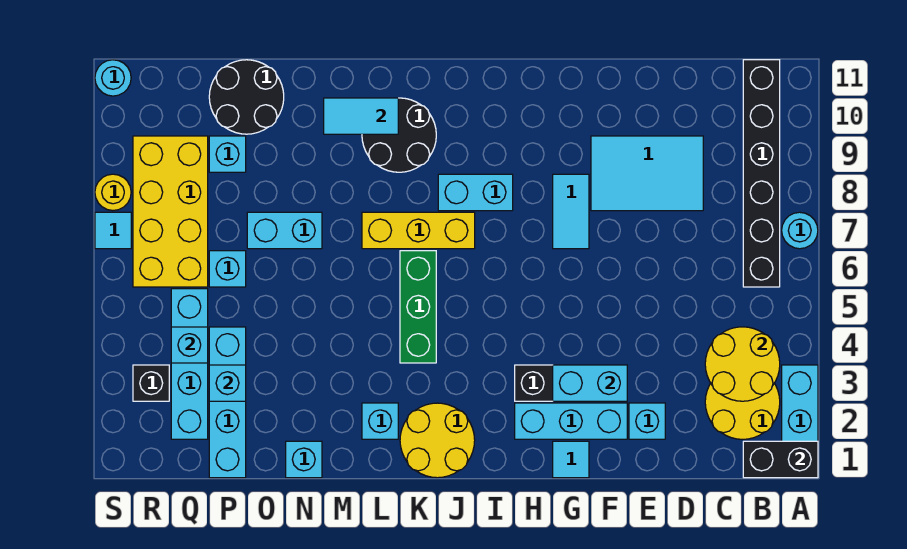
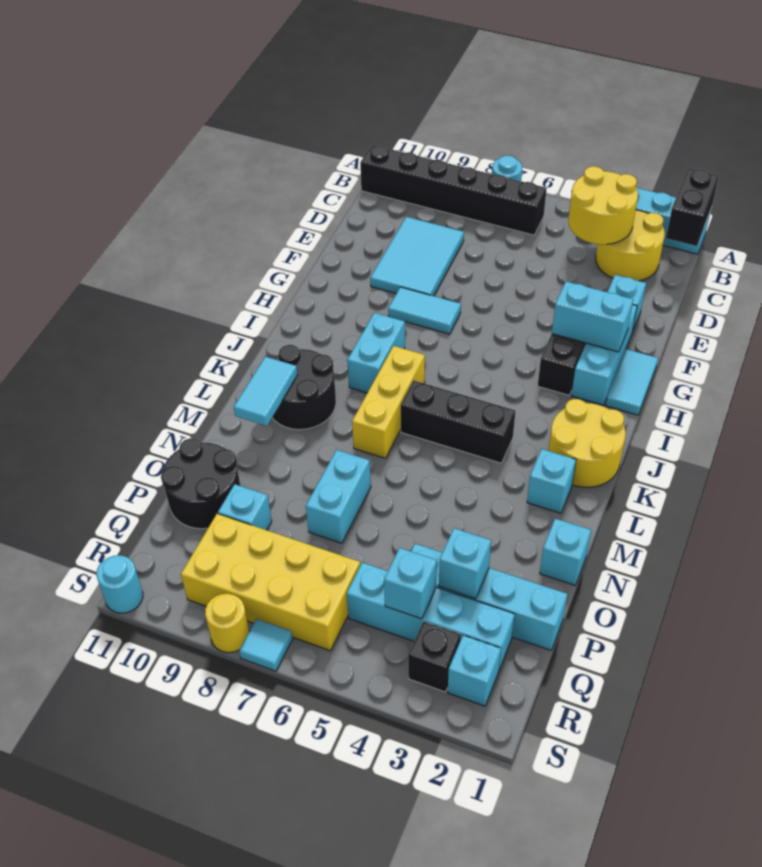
cyan 1x2 brick [553,365,627,401] -> cyan 1x2 brick turned to [552,281,634,352]
cyan 1x1 tile [553,441,589,478] -> cyan 1x2 tile [606,349,658,415]
green 1x3 brick [400,251,436,363] -> black 1x3 brick [401,380,515,463]
cyan 1x1 brick [209,251,246,287] -> cyan 1x1 brick moved to [448,635,501,706]

